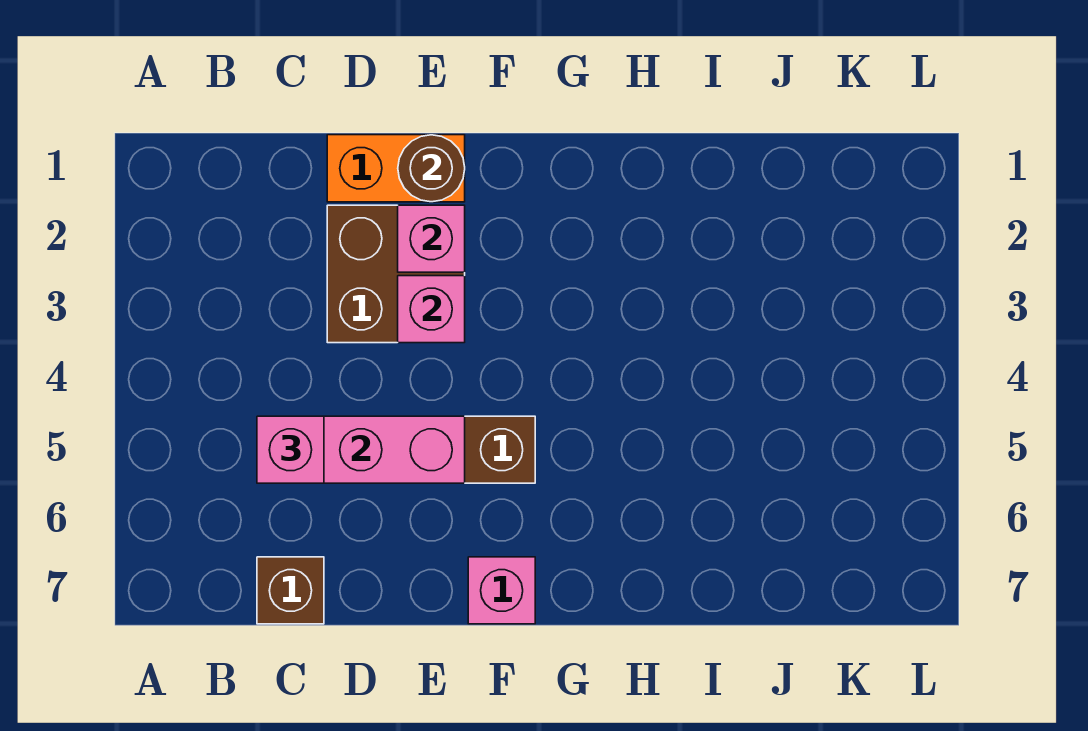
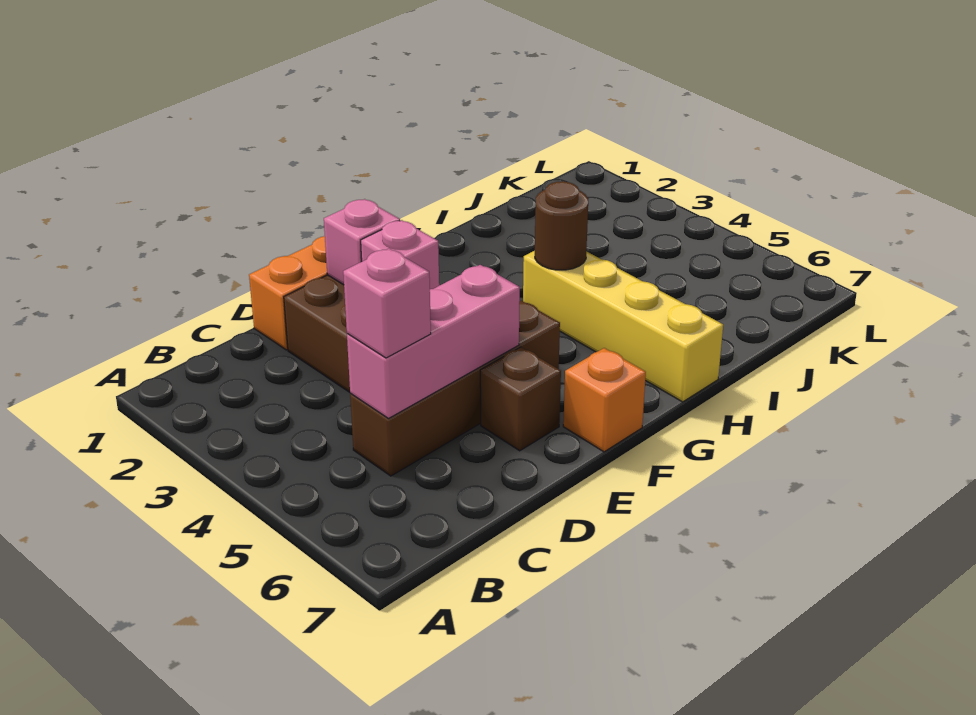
brown 1x1 brick [257,557,324,624] -> brown 1x1 brick moved to [480,347,561,451]
brown 1x1 round brick [398,135,465,202] -> brown 1x1 round brick moved to [535,181,588,270]
pink 1x1 brick [468,557,535,624] -> orange 1x1 brick [563,348,646,452]
none -> yellow 1x4 brick [523,251,723,402]

